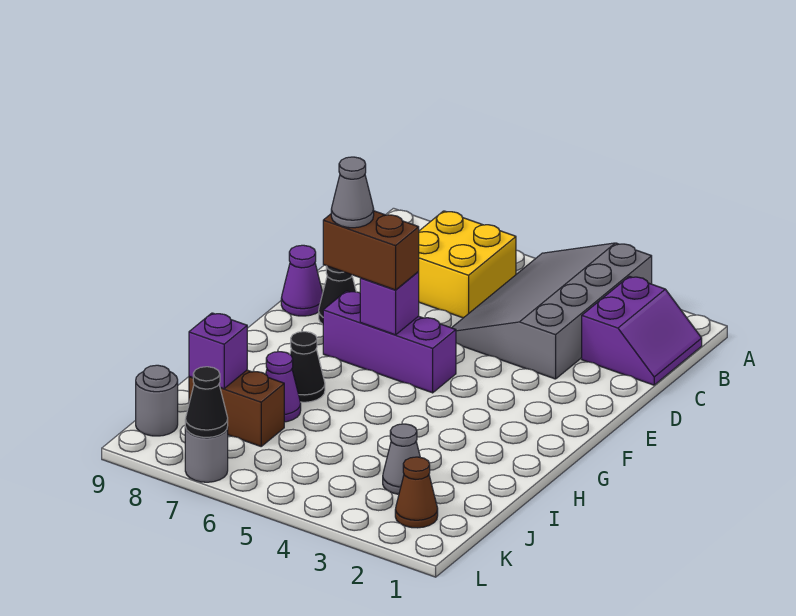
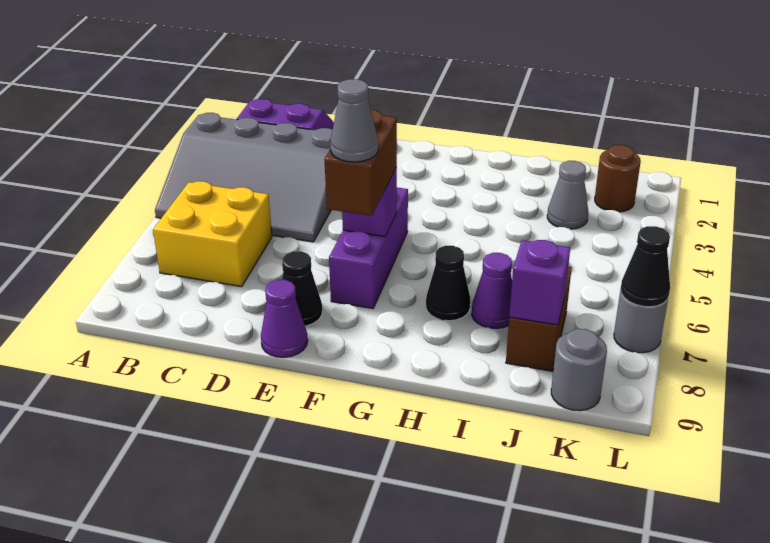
brown 1x1 cone [395,457,438,528] -> brown 1x1 round brick [595,145,641,212]

